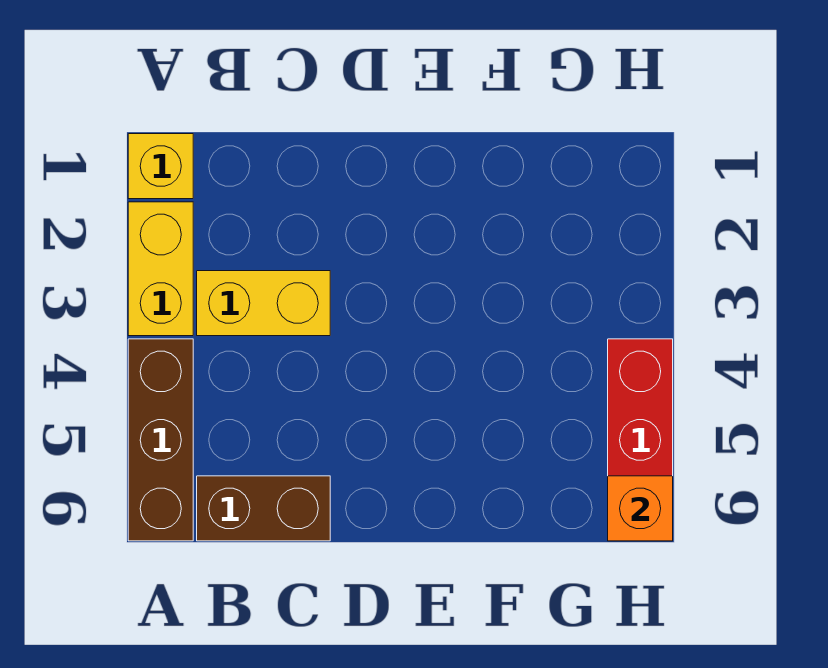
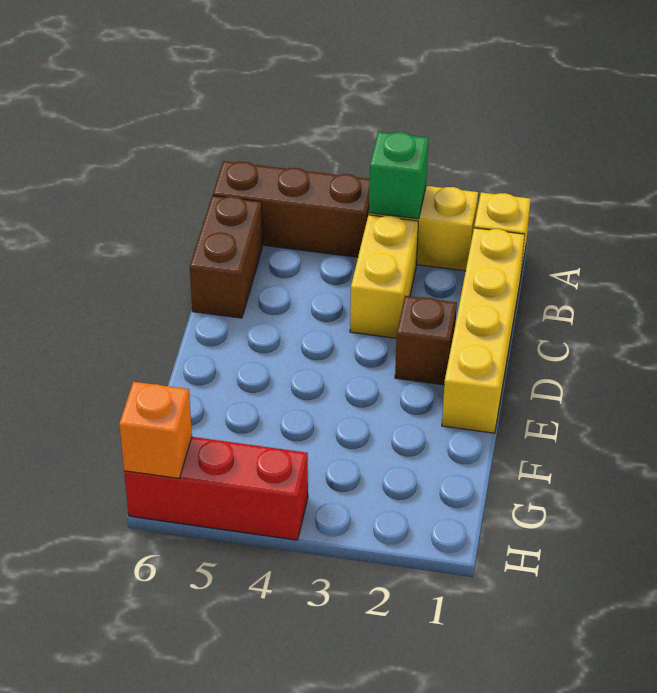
none -> green 1x1 brick [369,132,428,219]
none -> yellow 1x4 brick [442,228,525,433]
none -> brown 1x1 brick [395,296,457,385]

